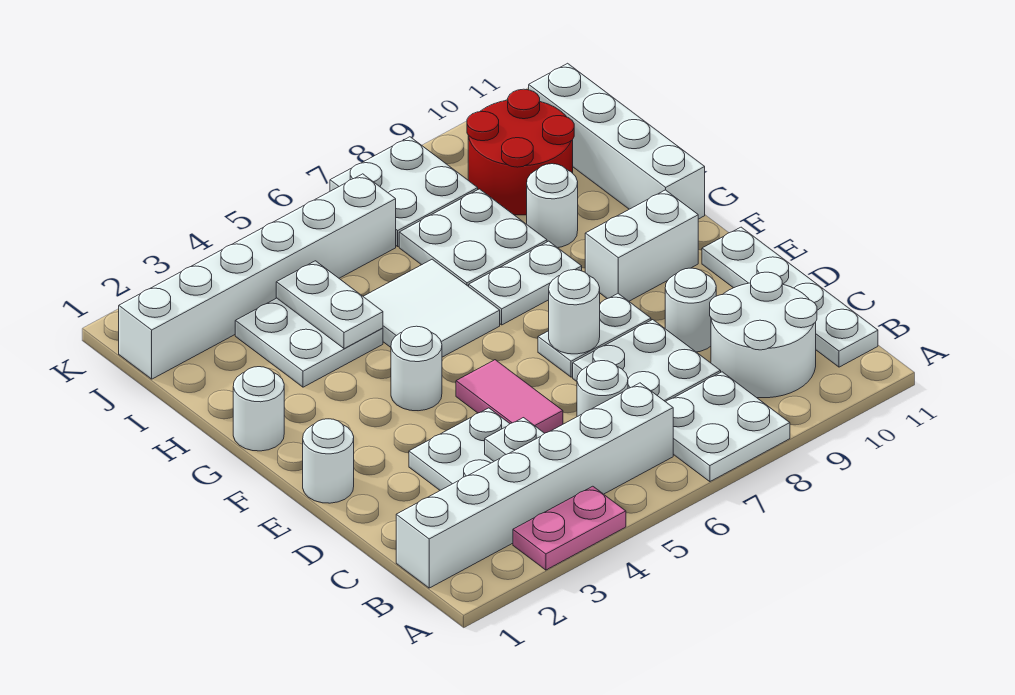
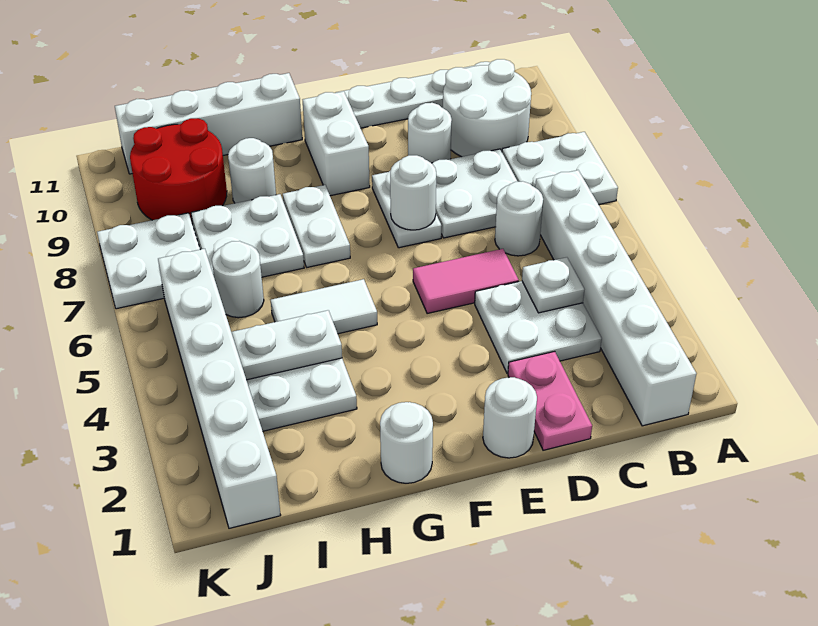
pink 1x2 plate [513,486,626,570] -> pink 1x2 plate moved to [508,351,592,450]
white 1x1 round brick [391,326,442,411] -> white 1x1 round brick moved to [212,241,264,318]
white 2x2 tile [363,259,500,357] -> white 1x2 tile [271,279,377,334]

